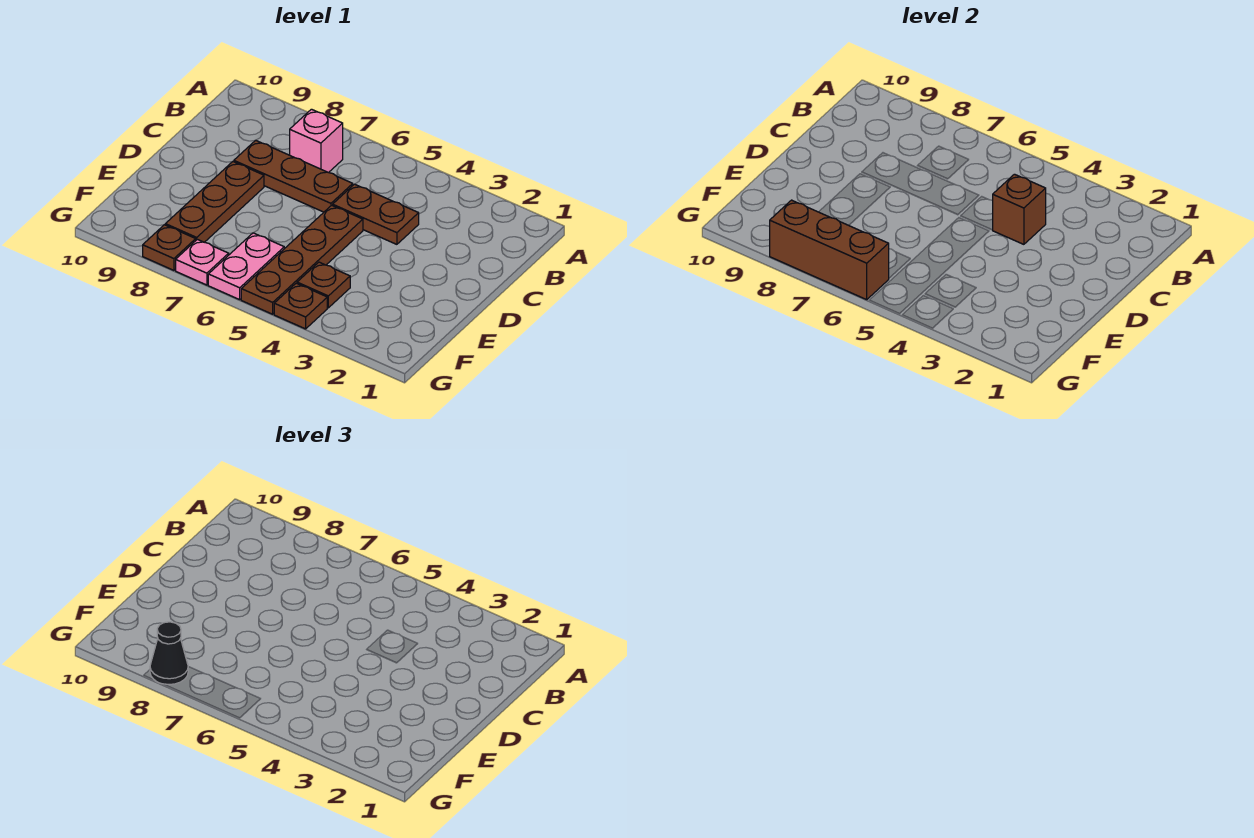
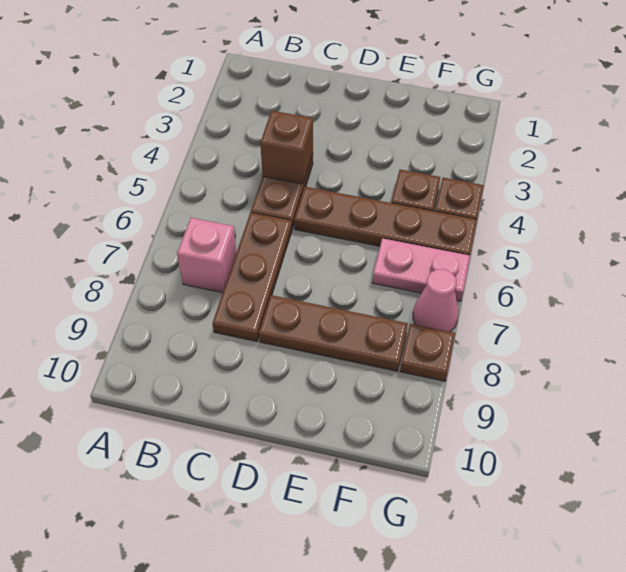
brown 1x3 brick [770,200,889,300] -> none
pink 1x1 plate [176,239,229,285] -> pink 1x1 cone [413,269,458,332]
black 1x1 cone [150,622,188,684] -> none

